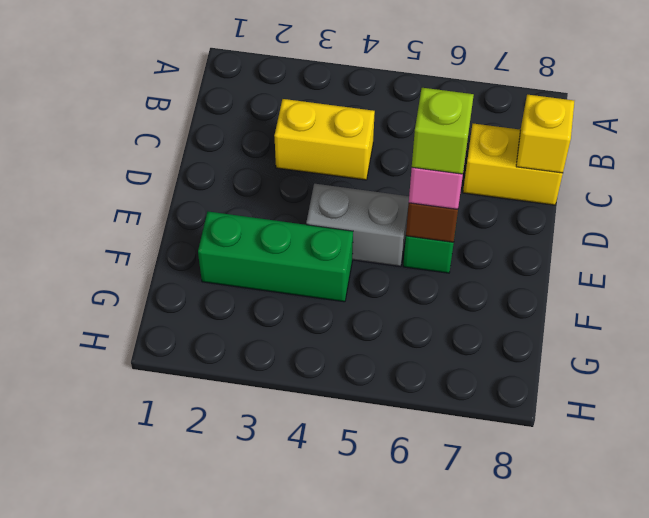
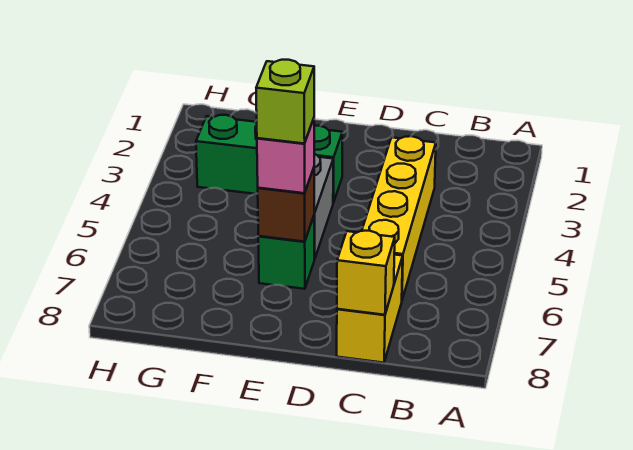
yellow 1x2 brick [274,99,375,180] -> yellow 1x4 brick [362,136,436,299]
green 1x3 brick [198,211,353,302] -> green 1x3 brick turned to [196,115,342,203]

